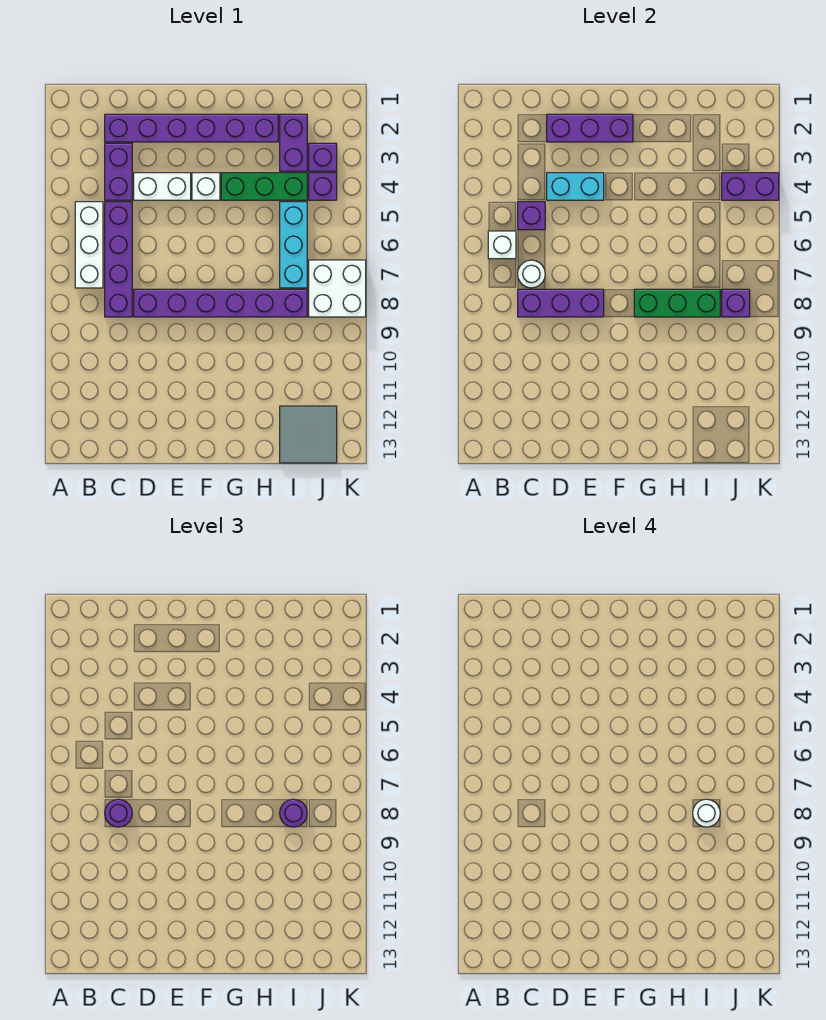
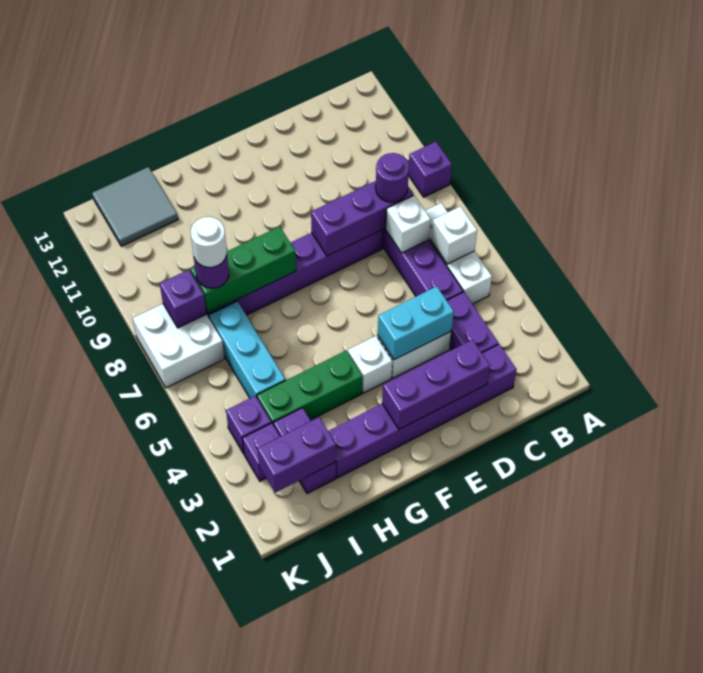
purple 1x1 brick [518,202,545,230] -> purple 1x1 brick moved to [408,142,452,197]
white 1x1 round brick [518,260,545,288] -> white 1x1 brick [386,195,431,253]
purple 1x2 brick [722,173,779,200] -> purple 1x2 brick moved to [258,417,336,493]

